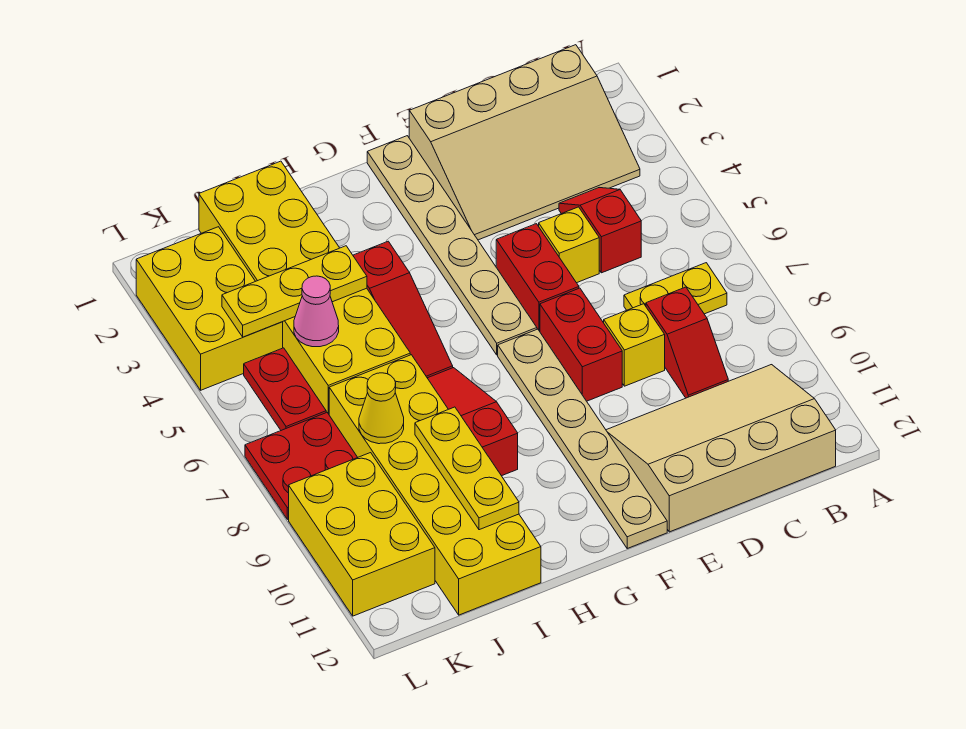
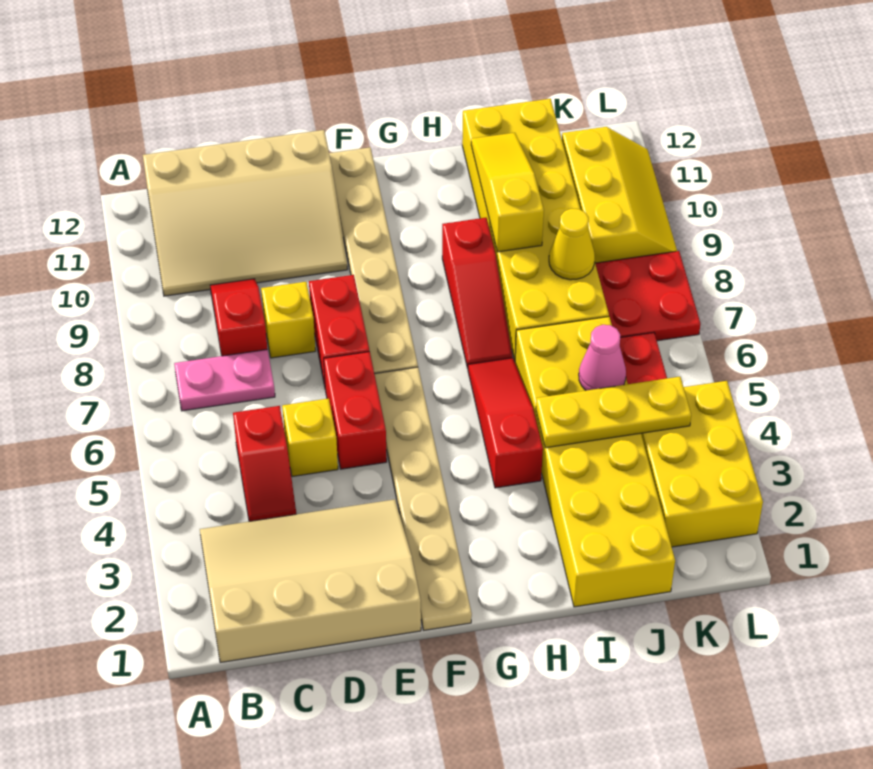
yellow 1x2 plate [624,263,727,314] -> pink 1x2 plate [174,349,275,411]
yellow 1x3 plate [415,407,519,530] -> yellow 1x3 slope [471,133,544,252]
yellow 2x3 brick [289,453,435,616] -> yellow 2x3 slope [562,127,677,263]

